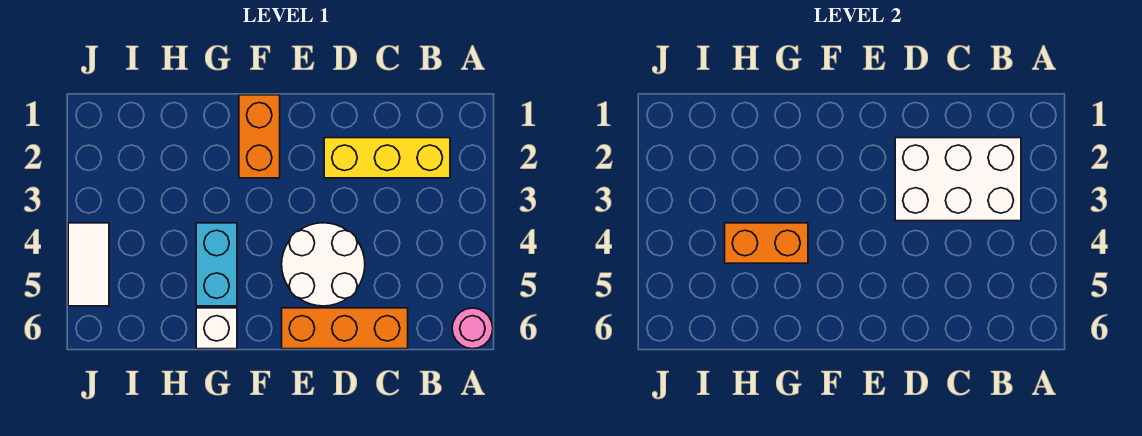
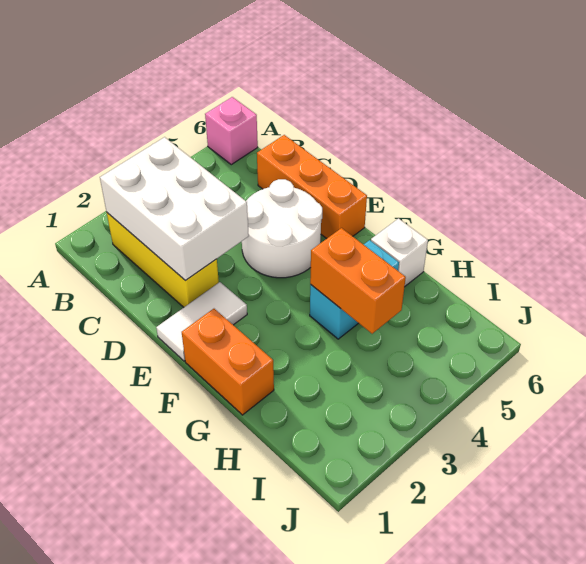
pink 1x1 round brick [452,308,493,349] -> pink 1x1 brick [205,97,258,165]
orange 1x2 brick [239,95,280,178] -> orange 1x2 brick turned to [182,309,274,415]
white 1x2 tile [68,223,109,306] -> white 1x2 tile moved to [156,282,247,361]

